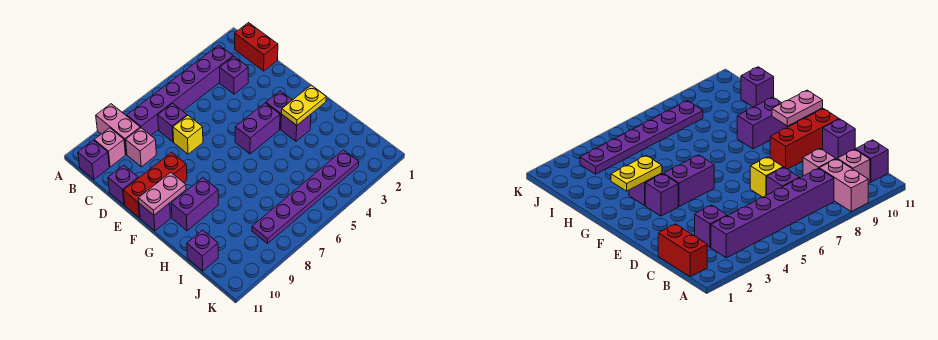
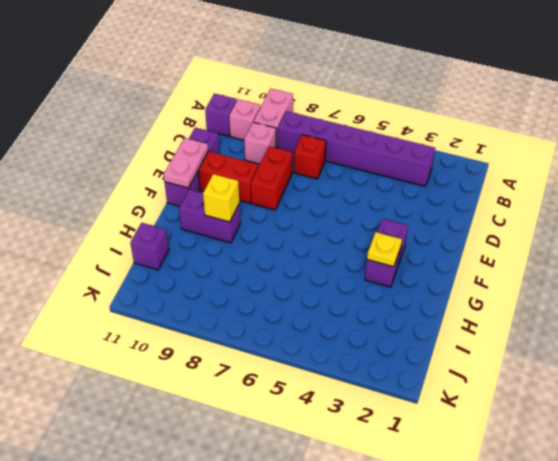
red 1x2 brick [235,23,278,71] -> red 1x2 brick moved to [251,146,293,210]
purple 1x1 brick [220,56,248,94] -> none
purple 1x1 brick [158,103,187,142] -> red 1x1 brick [294,135,326,179]
yellow 1x1 brick [173,115,203,154] -> yellow 1x1 brick moved to [203,174,239,222]
purple 1x2 brick [235,103,280,154] -> none
pink 1x2 plate [139,172,186,215] -> pink 1x2 plate turned to [164,138,208,188]
yellow 1x2 plate [282,85,326,125] -> yellow 1x1 plate [367,232,402,267]
purple 1x6 plate [252,150,359,244] -> none

